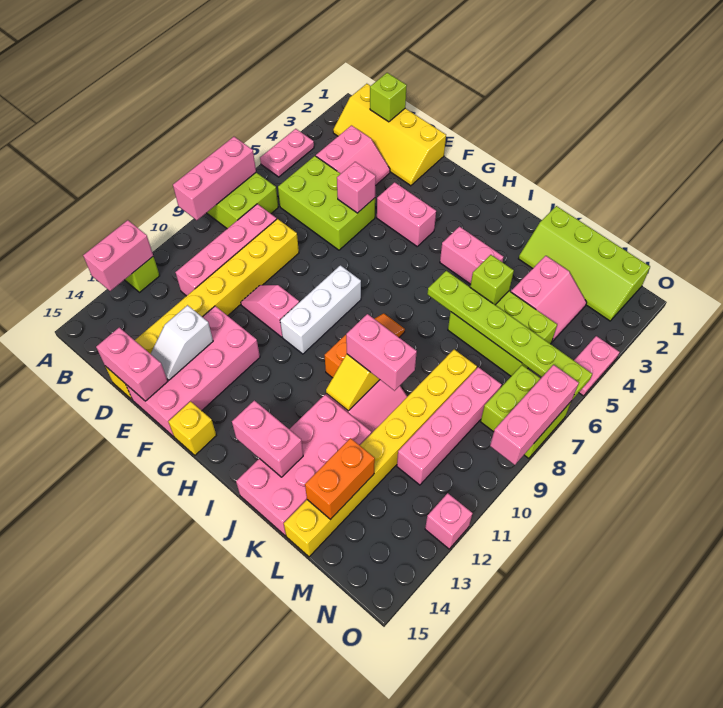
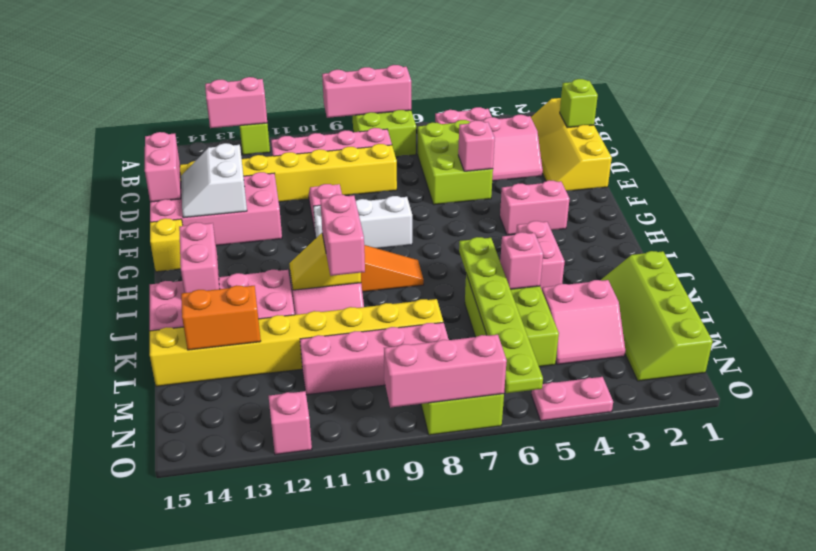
white 1x2 slope [151,305,213,380] -> white 2x2 slope [181,143,247,218]
pink 1x2 brick [377,182,436,246] -> pink 1x2 brick turned to [500,180,569,235]
lime 1x1 brick [470,255,514,305] -> pink 1x1 brick [500,232,543,289]

